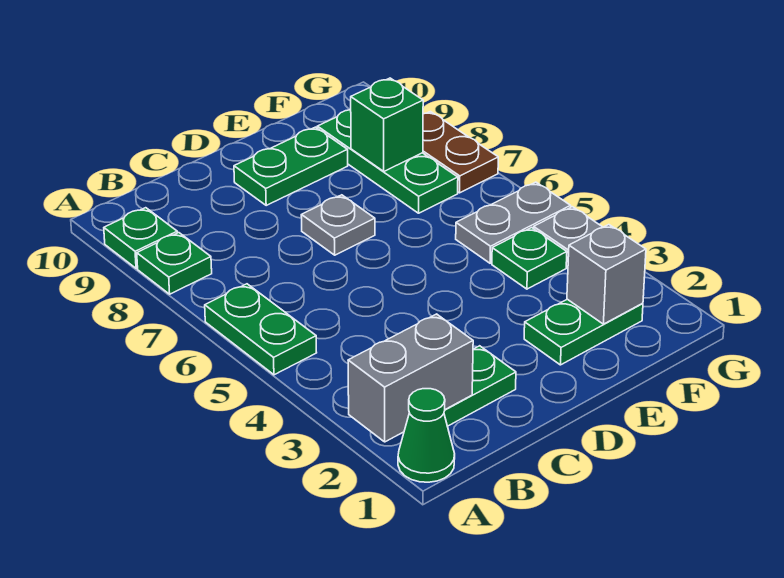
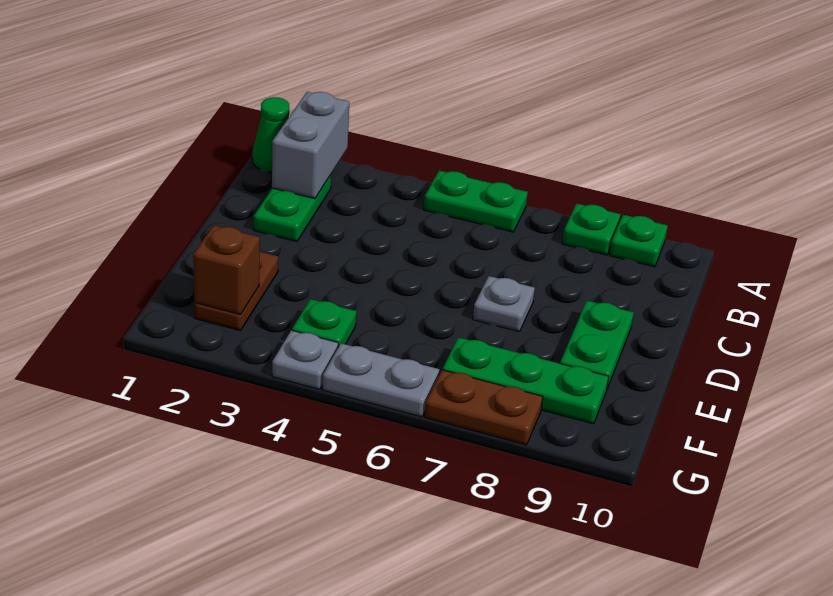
green 1x2 plate [524,299,643,365] -> brown 1x2 plate [194,252,278,331]
grey 1x1 brick [567,225,646,324] -> brown 1x1 brick [193,225,260,315]
grey 1x2 plate [456,182,571,263] -> grey 1x2 plate turned to [322,343,439,417]
green 1x1 brick [350,78,423,171] -> none

